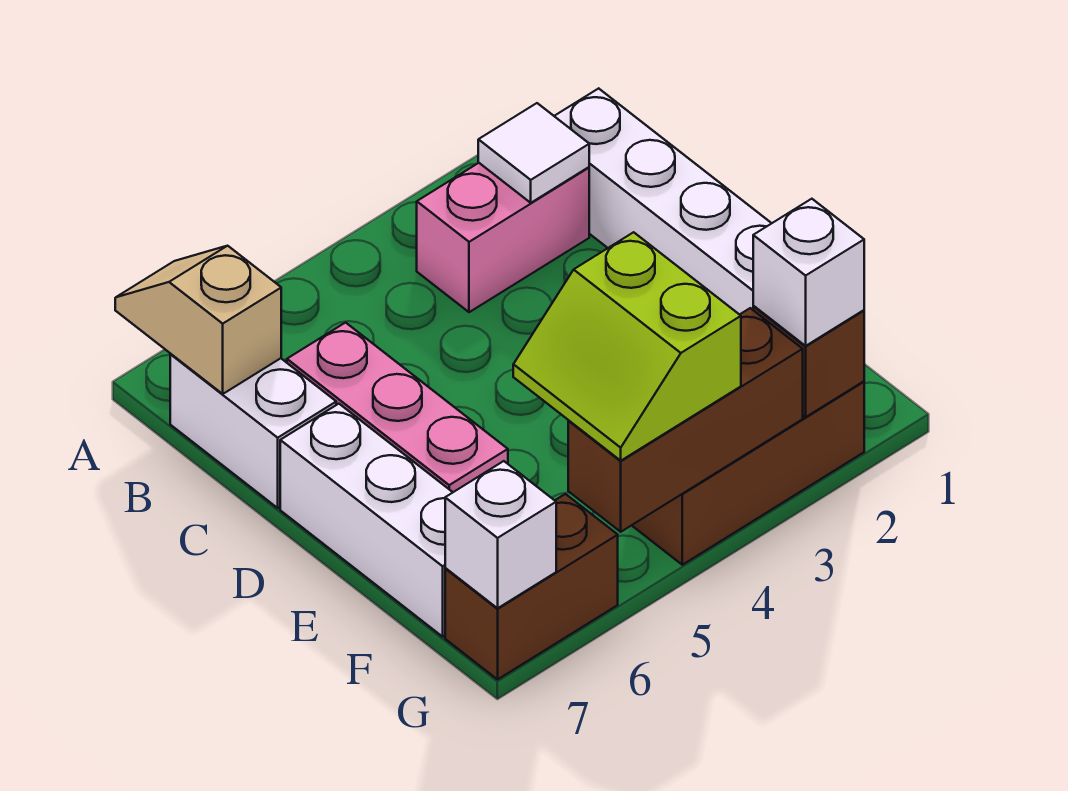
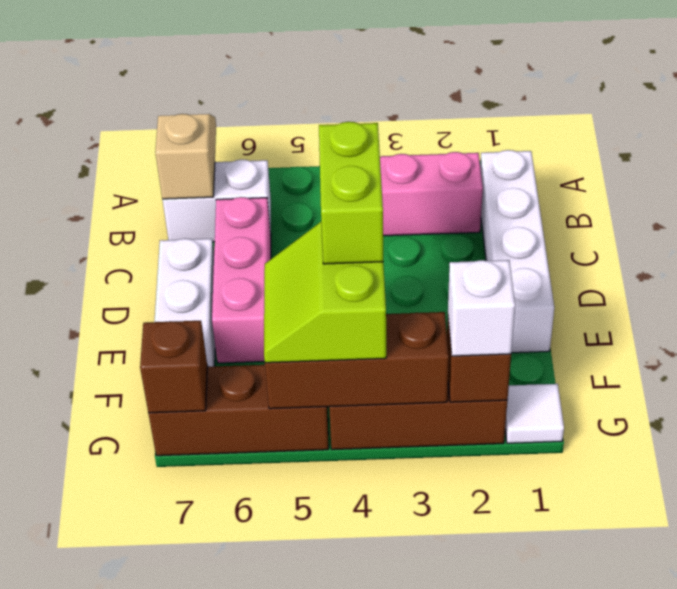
white 1x1 tile [478,103,589,203] -> white 1x1 tile moved to [505,384,564,443]
white 1x2 brick [170,354,336,508] -> white 1x2 brick turned to [162,159,271,242]
none -> lime 1x2 brick [319,122,383,264]
brown 1x2 brick [445,494,618,679] -> brown 1x3 brick [149,365,329,456]
white 1x1 brick [445,461,556,608] -> brown 1x1 brick [140,321,208,413]

